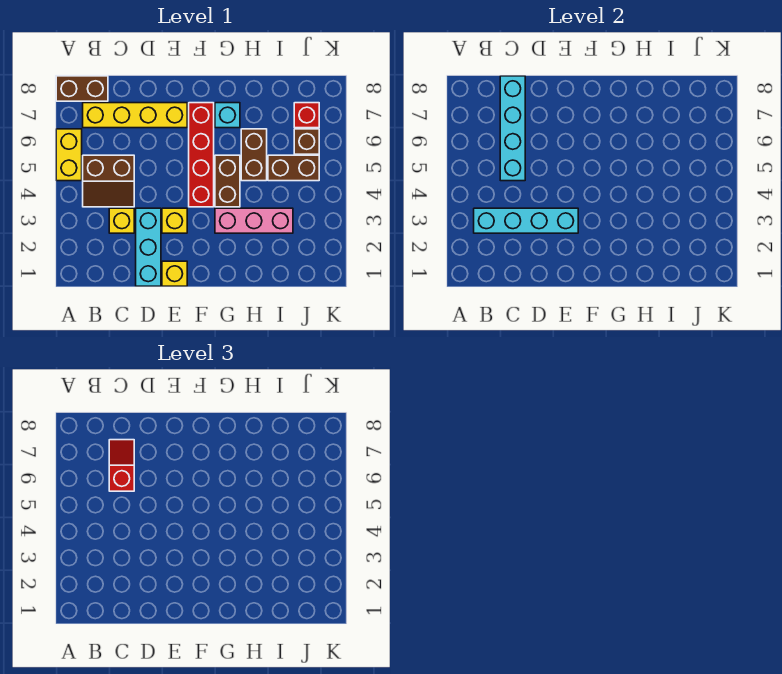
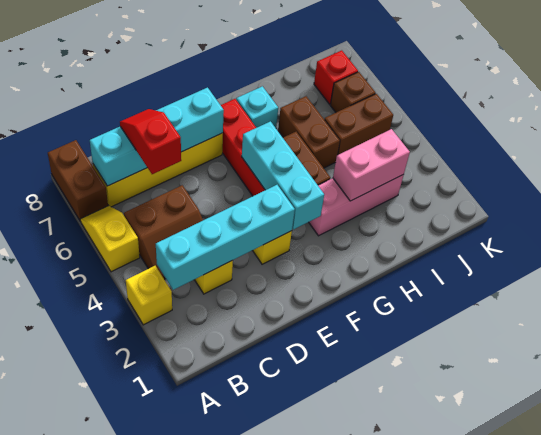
yellow 1x2 brick [56,129,82,181] -> yellow 1x2 slope [80,206,140,272]
brown 1x2 brick [56,76,108,101] -> brown 1x2 brick turned to [48,140,108,221]
cyan 1x4 brick [500,76,525,181] -> cyan 1x4 brick turned to [90,88,224,186]
cyan 1x3 brick [136,208,161,286] -> cyan 1x3 brick moved to [242,121,324,230]
yellow 1x1 brick [162,261,187,286] -> yellow 1x1 brick moved to [126,266,172,325]
none -> pink 1x2 brick [333,129,410,201]

